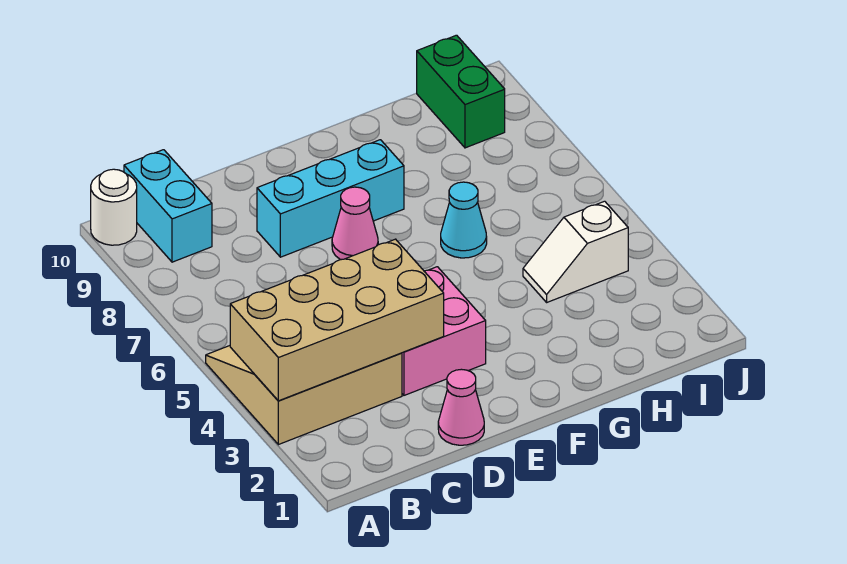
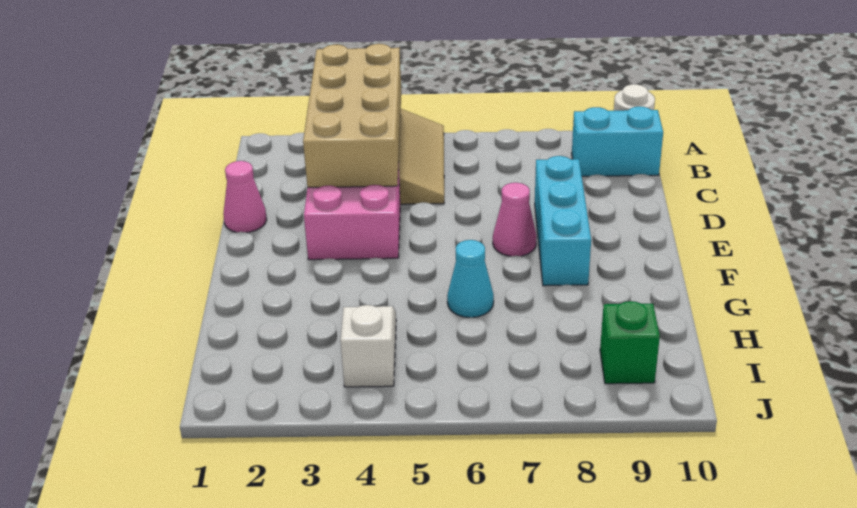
green 1x2 brick [417,35,505,148] -> green 1x1 brick [600,301,660,384]

